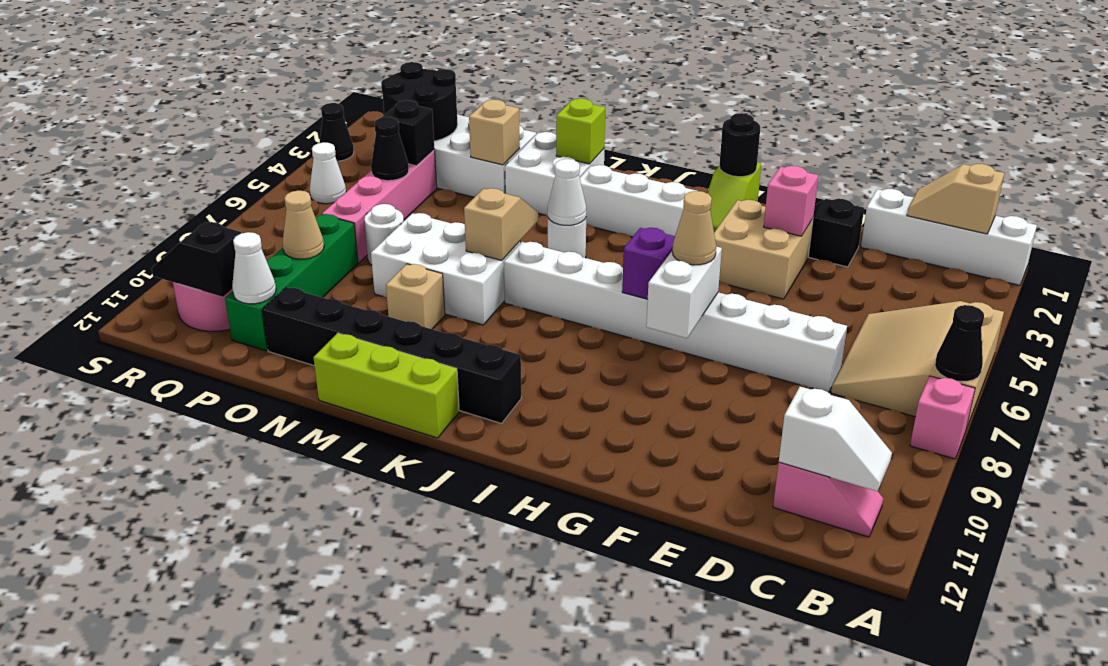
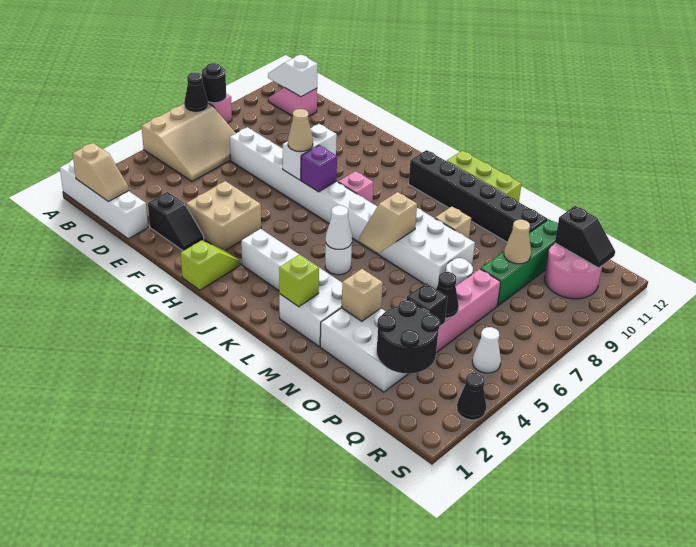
pink 1x1 brick [764,166,818,236] -> pink 1x1 brick moved to [338,171,374,203]
black 1x1 round brick [719,113,760,177] -> black 1x1 round brick moved to [202,63,226,103]
white 1x1 cone [232,232,276,304] -> none

